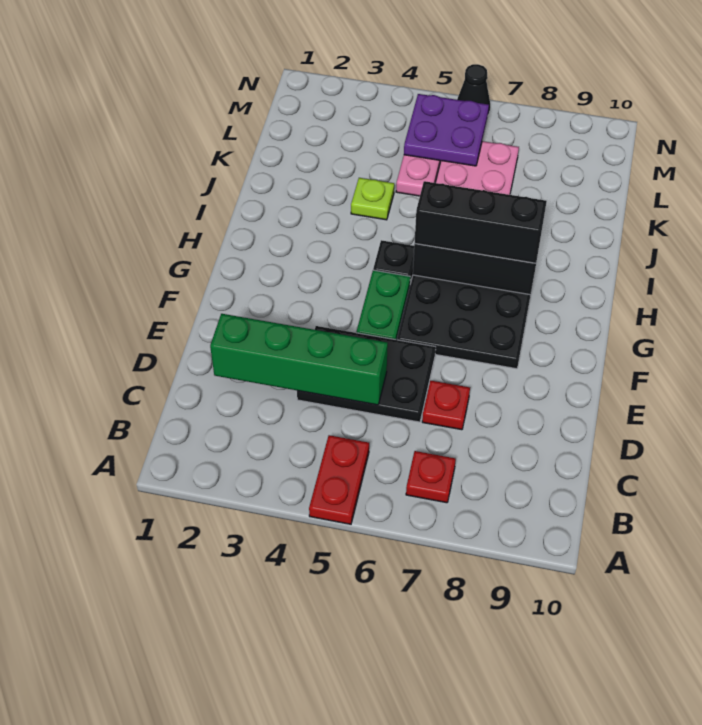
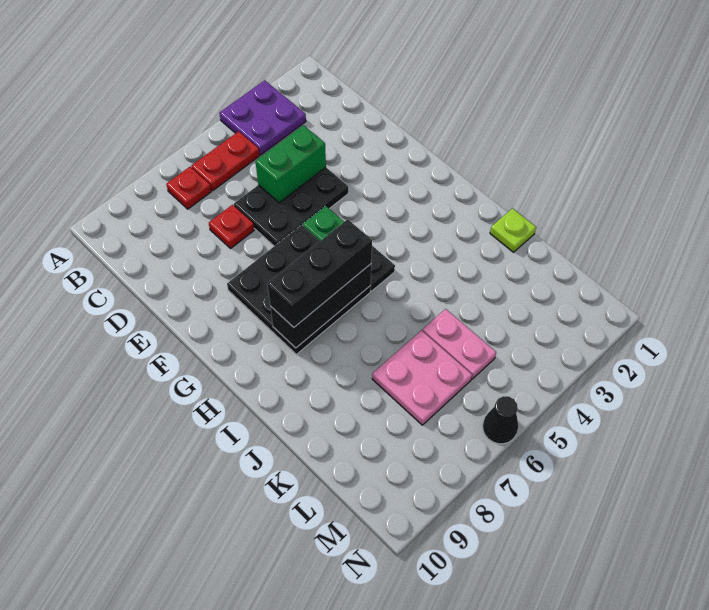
red 1x2 plate [309,435,369,524] -> red 1x2 plate turned to [191,131,260,191]
green 1x4 brick [210,314,388,405] -> green 1x2 brick [255,125,326,203]
lime 1x1 plate [351,178,394,220] -> lime 1x1 plate moved to [490,208,536,252]
purple 2x2 plate [404,94,489,166] -> purple 2x2 plate moved to [219,80,306,155]

